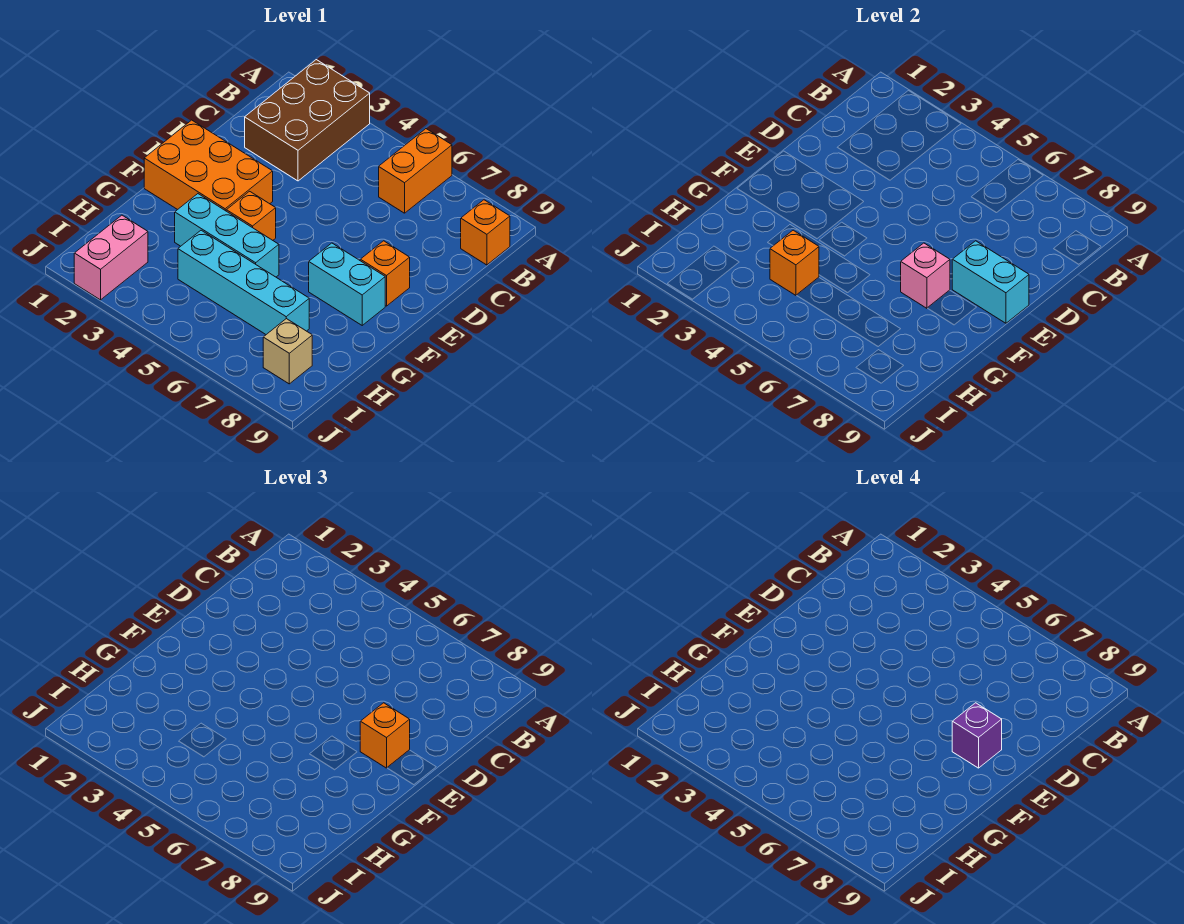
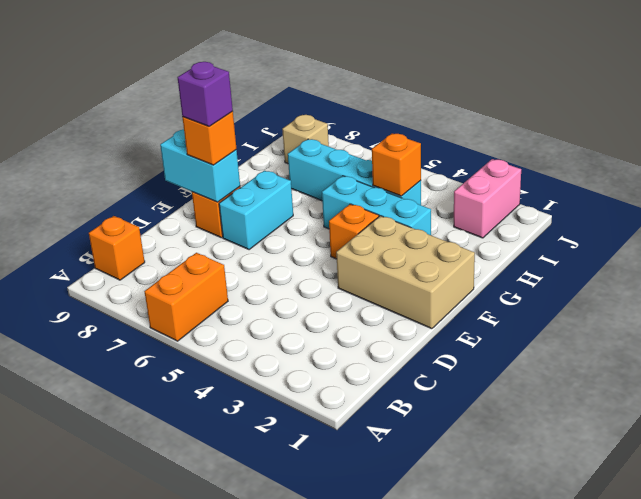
brown 2x3 brick [245,60,370,181] -> none
orange 2x3 brick [144,120,273,211] -> tan 2x3 brick [336,216,475,329]
cyan 1x2 brick [309,243,385,325] -> cyan 1x2 brick turned to [219,171,293,250]
pink 1x1 brick [901,243,950,308] -> none

